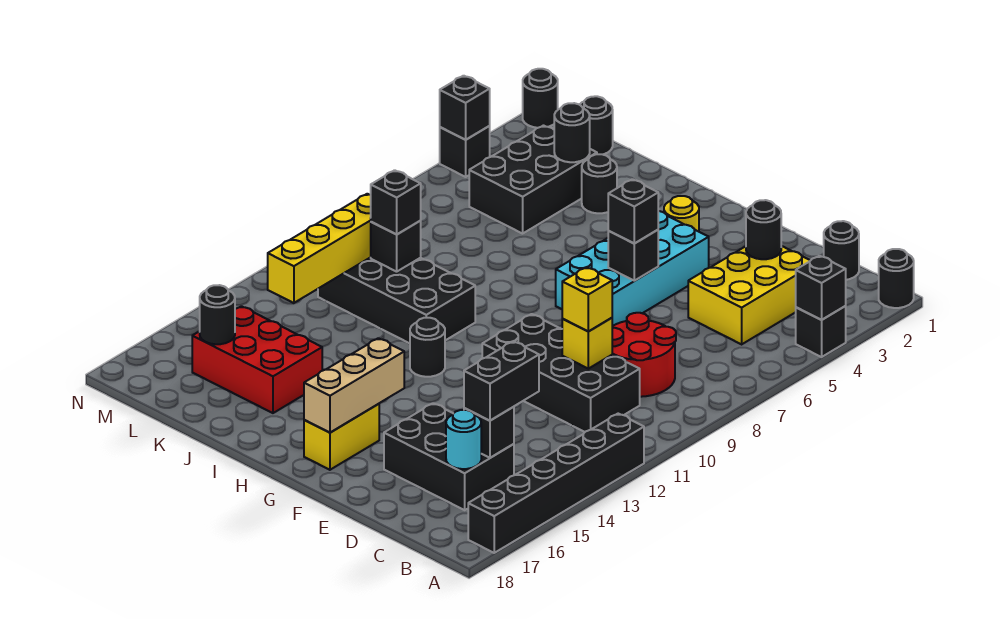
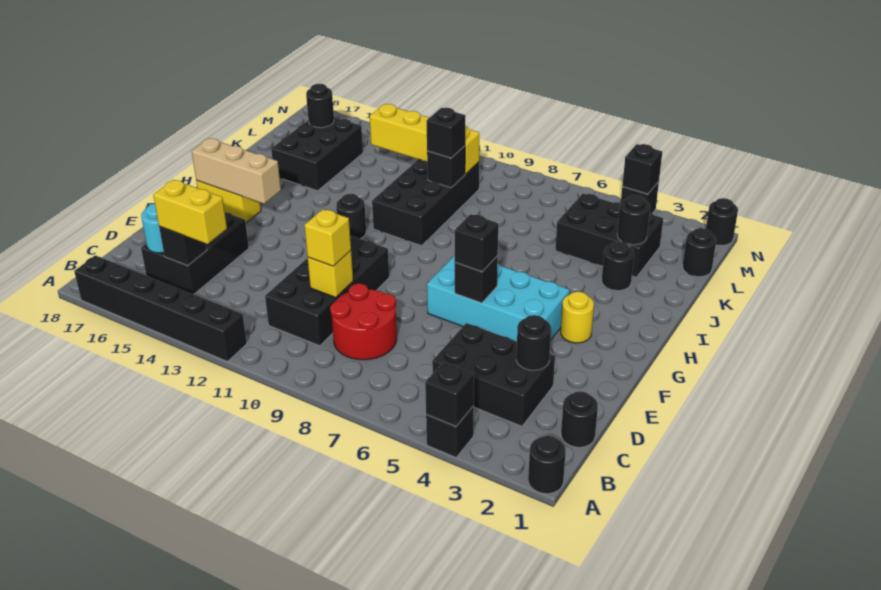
yellow 2x3 brick [688,246,811,344] -> black 2x3 brick [432,323,555,426]
black 1x2 brick [464,341,539,421] -> yellow 1x2 brick [153,180,227,244]
red 2x3 brick [192,306,322,413] -> black 2x3 brick [271,117,363,191]

